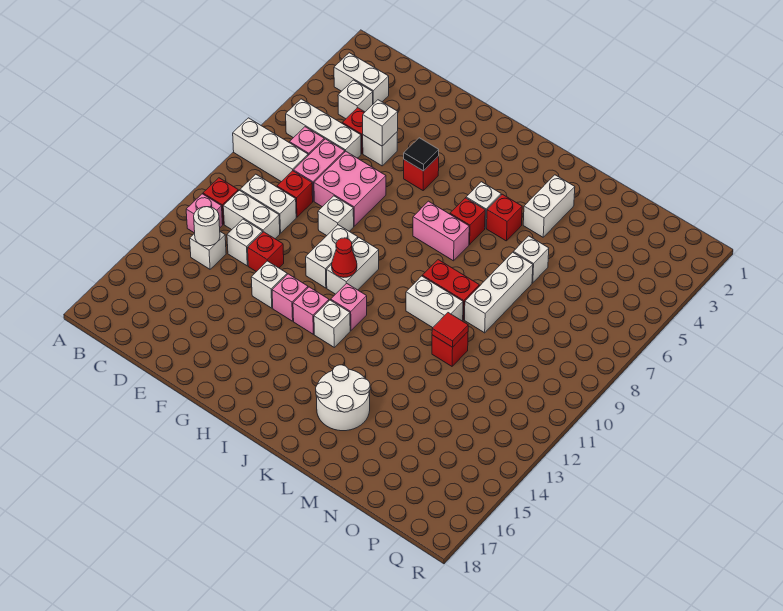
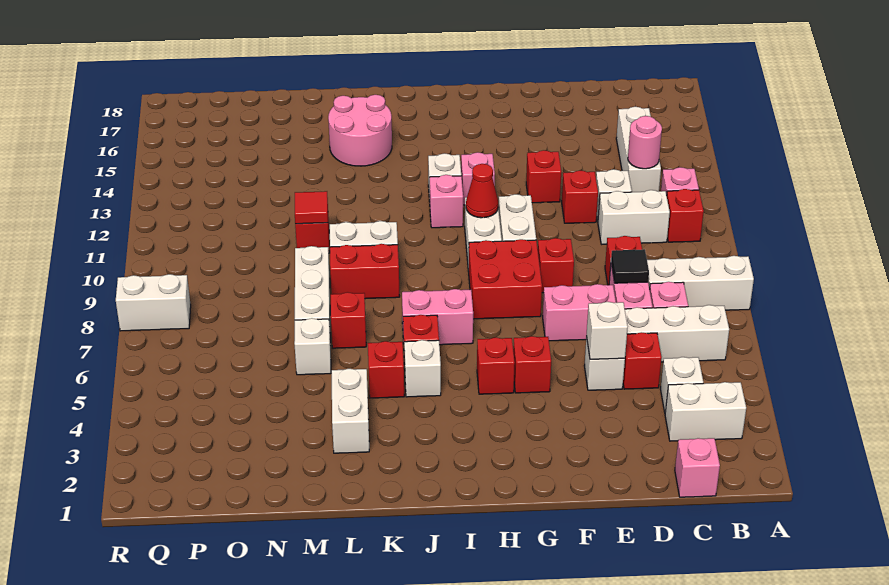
white 1x2 brick [240,174,296,233] -> white 1x2 brick moved to [116,274,191,331]
white 1x1 brick [190,232,226,269] -> white 1x3 brick [616,107,661,192]
white 1x1 round brick [194,207,220,246] -> pink 1x1 round brick [628,116,662,169]
pink 2x2 brick [314,152,386,226] -> pink 1x2 brick [543,284,616,341]
white 1x1 brick [318,196,354,236] -> red 1x1 brick [538,238,574,293]
white 1x1 brick [251,261,287,308] -> red 1x1 brick [526,150,561,203]
black 1x1 tile [404,138,439,171] -> black 1x1 tile moved to [611,249,649,283]
none -> red 2x2 brick [468,239,542,319]
pink 1x1 brick [272,274,308,321] -> pink 1x1 brick moved to [675,438,720,497]
none -> red 1x1 brick [477,337,515,394]
white 2x2 round brick [316,365,370,431] -> pink 2x2 round brick [328,95,392,166]
none -> red 1x1 brick [331,292,366,348]

